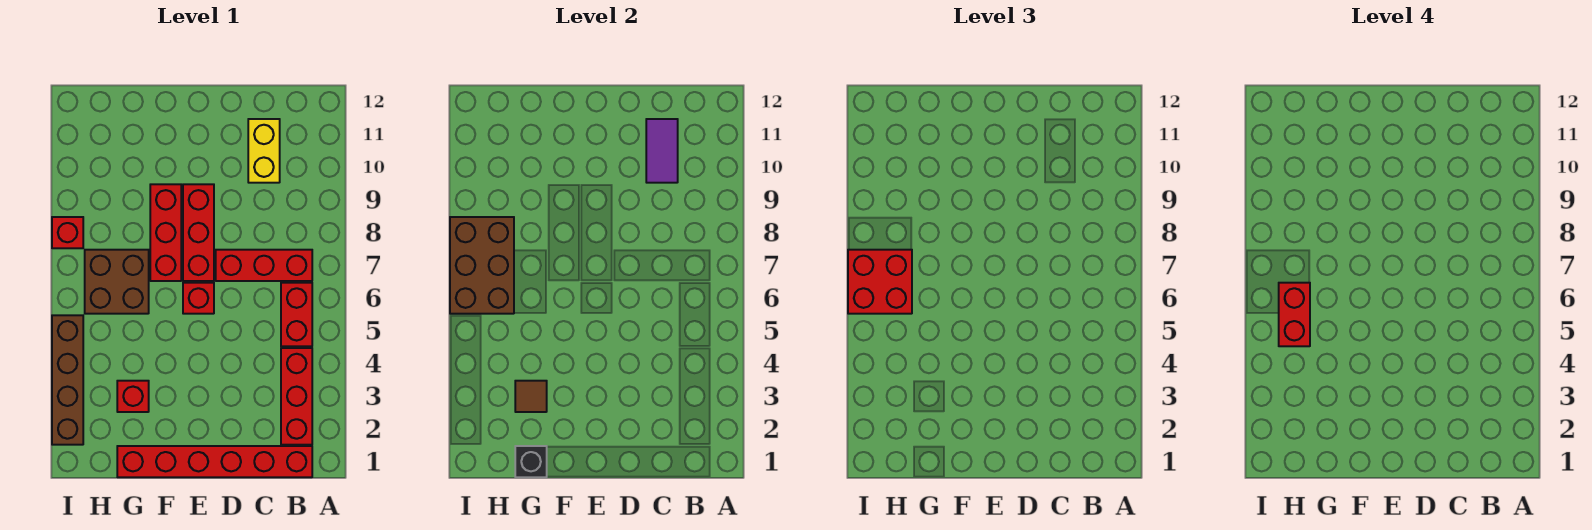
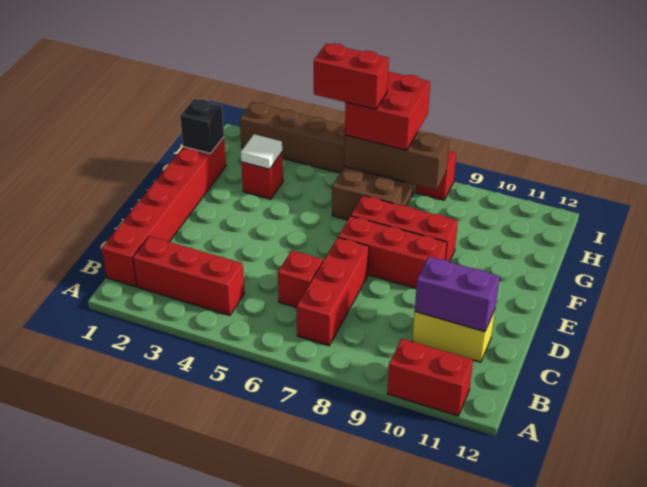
red 1x2 brick [281,283,312,346] -> red 1x2 brick moved to [387,339,473,416]
purple 1x2 tile [646,119,678,183] -> purple 1x2 brick [415,257,500,332]
red 1x1 brick [183,283,214,314] -> red 1x1 brick moved to [278,250,323,307]
brown 1x1 tile [515,381,547,412] -> white 1x1 tile [241,134,282,169]
brown 2x3 brick [450,217,514,314] -> brown 1x3 brick [344,132,449,190]

